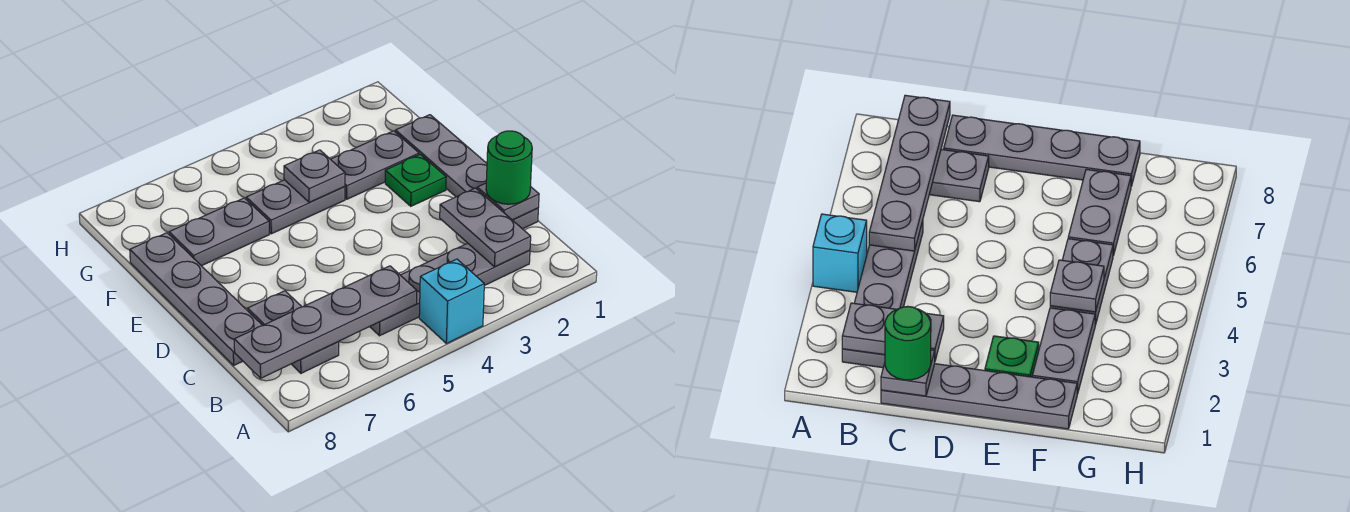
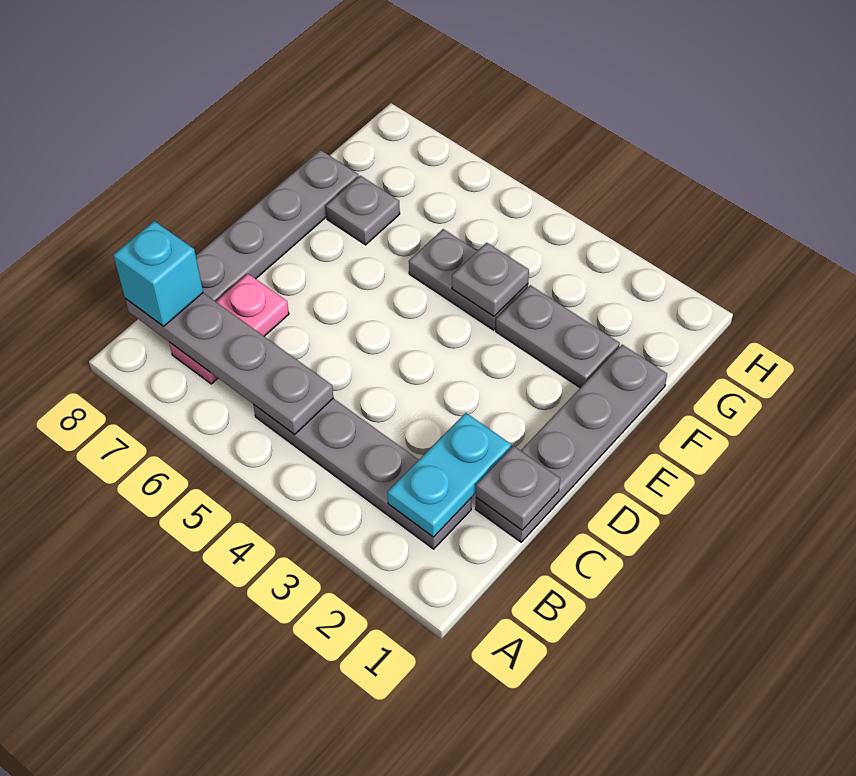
cyan 1x1 brick [419,259,484,344] -> cyan 1x1 brick moved to [113,221,203,326]
grey 1x2 plate [440,188,531,267] -> cyan 1x2 plate [387,413,511,537]
grey 1x2 plate [248,291,339,373] -> pink 1x2 plate [169,274,289,384]
green 1x1 round brick [486,131,532,204] -> none
green 1x1 plate [385,154,446,206] -> none
grey 1x2 plate [169,198,269,266] -> grey 1x1 plate [326,176,400,245]

